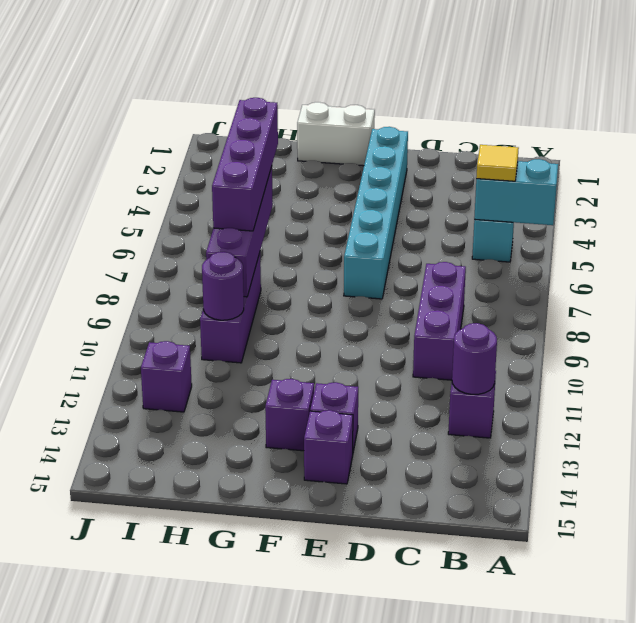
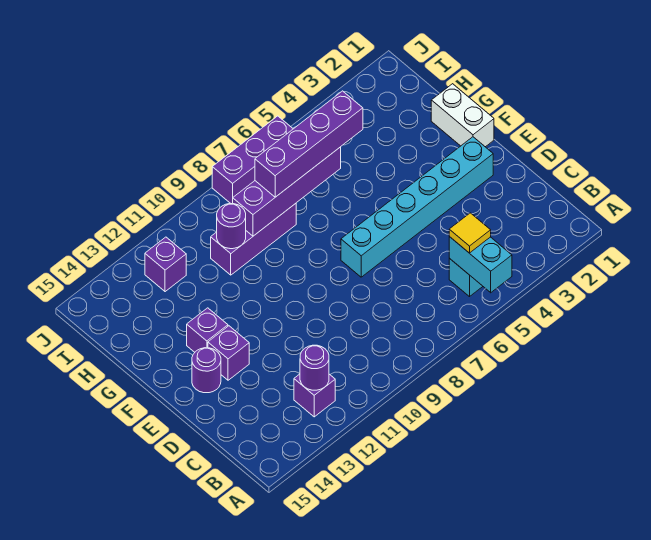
purple 1x3 brick [413,262,466,380] -> purple 1x3 brick moved to [212,116,293,204]
purple 1x1 brick [304,410,353,484] -> purple 1x1 round brick [192,348,221,393]

